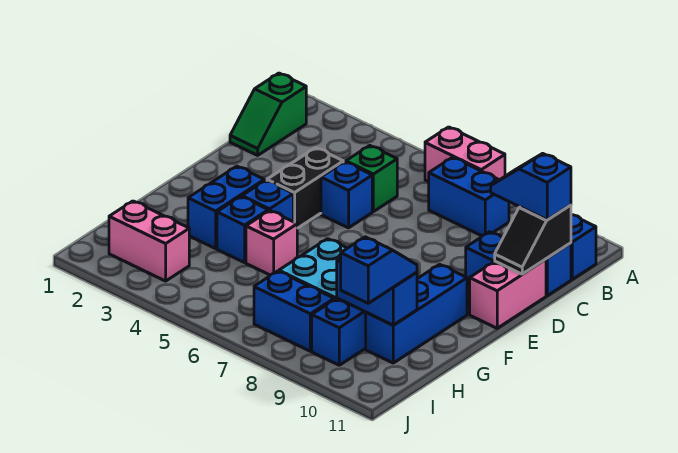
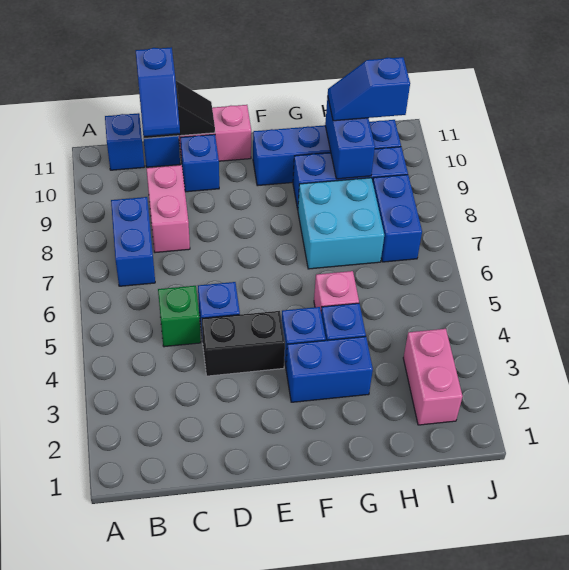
pink 1x2 brick [425,127,505,182] -> pink 1x2 brick moved to [146,165,190,253]
green 1x2 slope [230,73,306,155] -> none
blue 1x3 brick [366,264,467,363] -> blue 1x4 brick [253,120,401,186]

